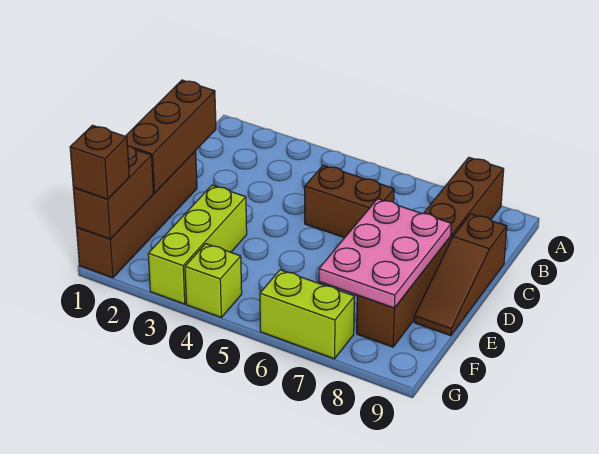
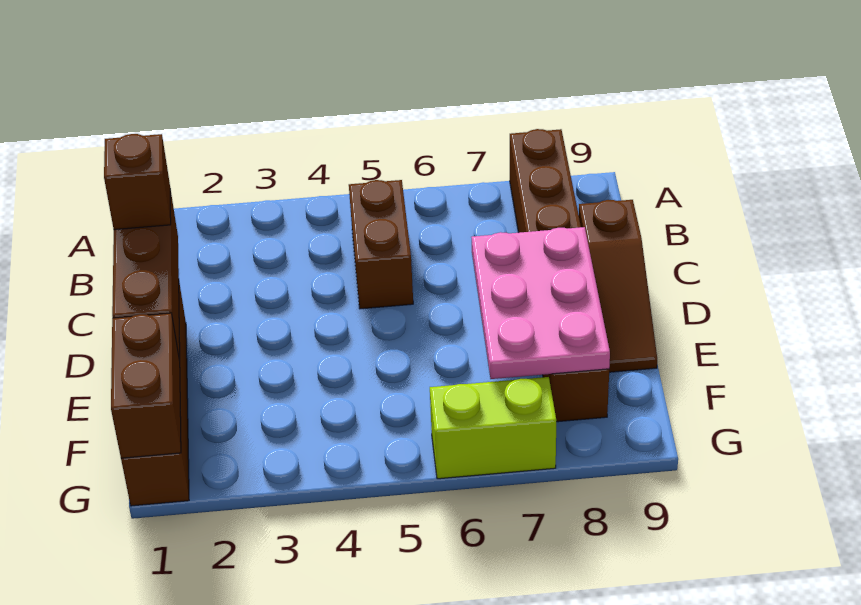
brown 1x2 brick [305,165,394,238] -> brown 1x2 brick turned to [349,180,413,309]
lime 1x3 brick [148,185,247,304] -> none
brown 1x1 brick [70,125,129,199] -> brown 1x1 brick moved to [104,134,171,230]
lime 1x1 brick [185,244,242,317] -> none

